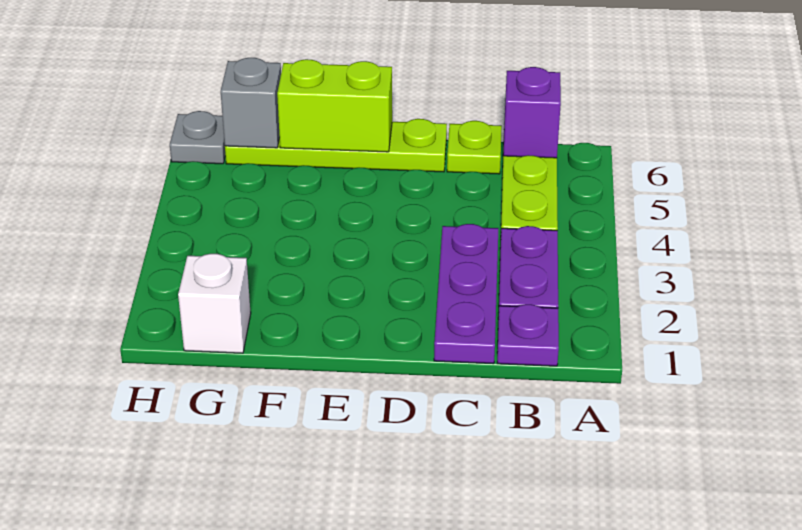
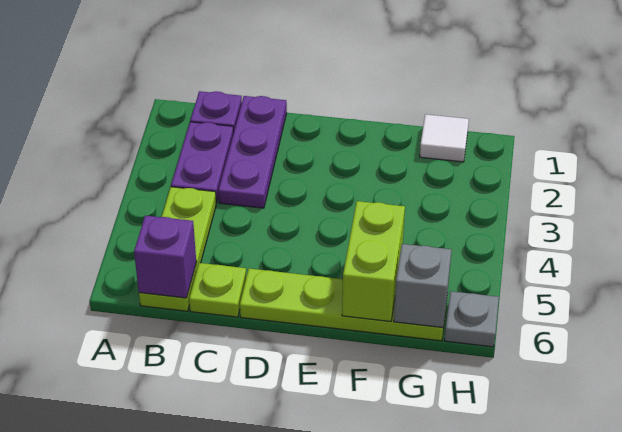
lime 1x2 brick [277,59,392,152] -> lime 1x2 brick turned to [342,201,405,322]
white 1x1 brick [178,254,251,353] -> white 1x1 tile [420,114,469,162]

